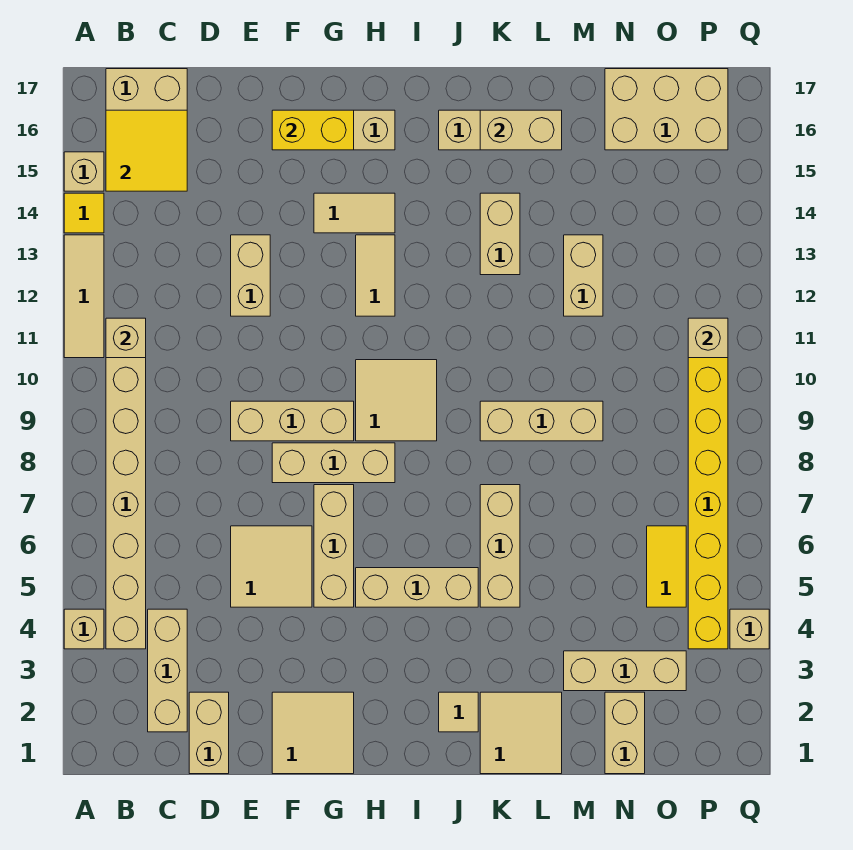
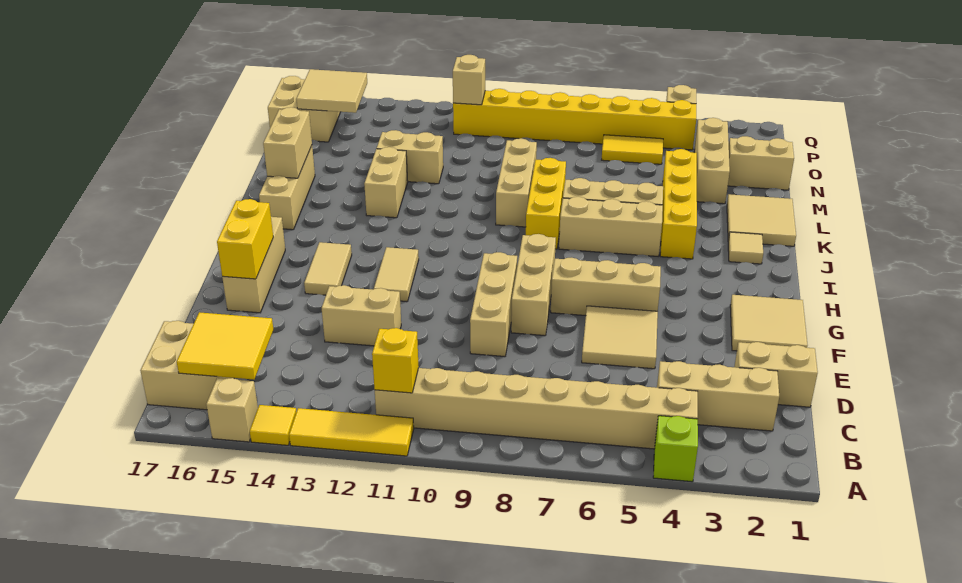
tan 1x1 brick [64,609,104,649] -> lime 1x1 brick [653,416,698,482]
tan 1x3 tile [64,235,104,358] -> yellow 1x3 tile [289,408,414,456]
tan 1x1 brick [106,318,146,358] -> yellow 1x1 brick [372,328,419,393]
tan 1x3 brick [356,568,478,607] -> tan 1x3 brick turned to [559,197,663,256]
tan 2x2 tile [356,360,437,441] -> tan 2x2 tile moved to [296,69,367,113]
tan 1x2 tile [356,235,395,316] -> tan 1x2 tile turned to [374,247,419,302]
none -> yellow 1x4 brick [660,149,697,259]
none -> yellow 1x3 brick [526,158,566,249]
tan 1x2 brick [480,193,520,275] -> tan 1x2 brick turned to [364,147,408,218]
tan 2x3 brick [605,69,728,150] -> tan 2x2 brick [268,76,340,142]

